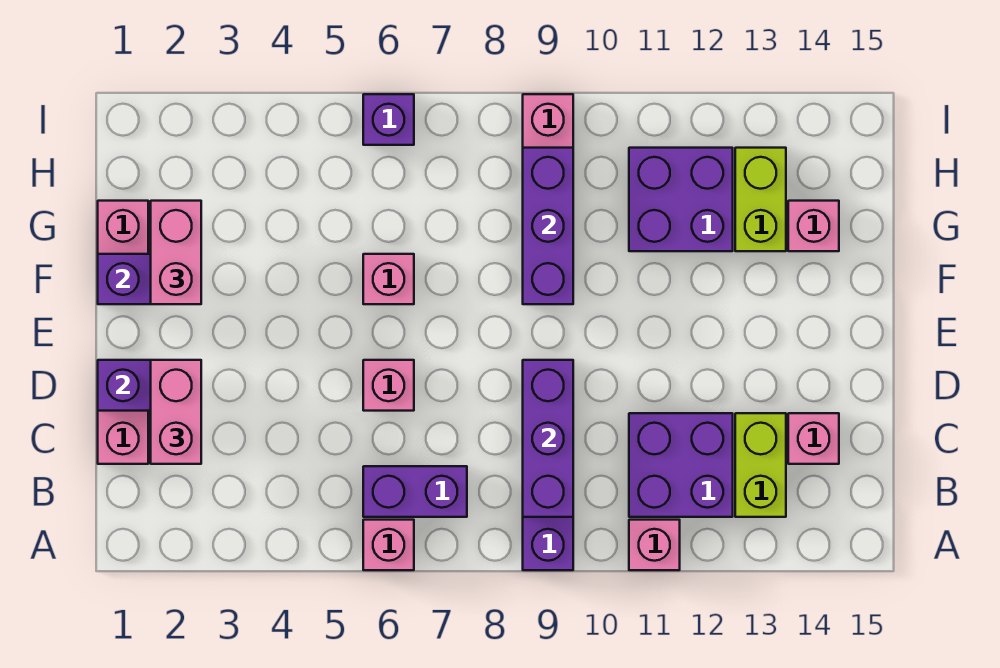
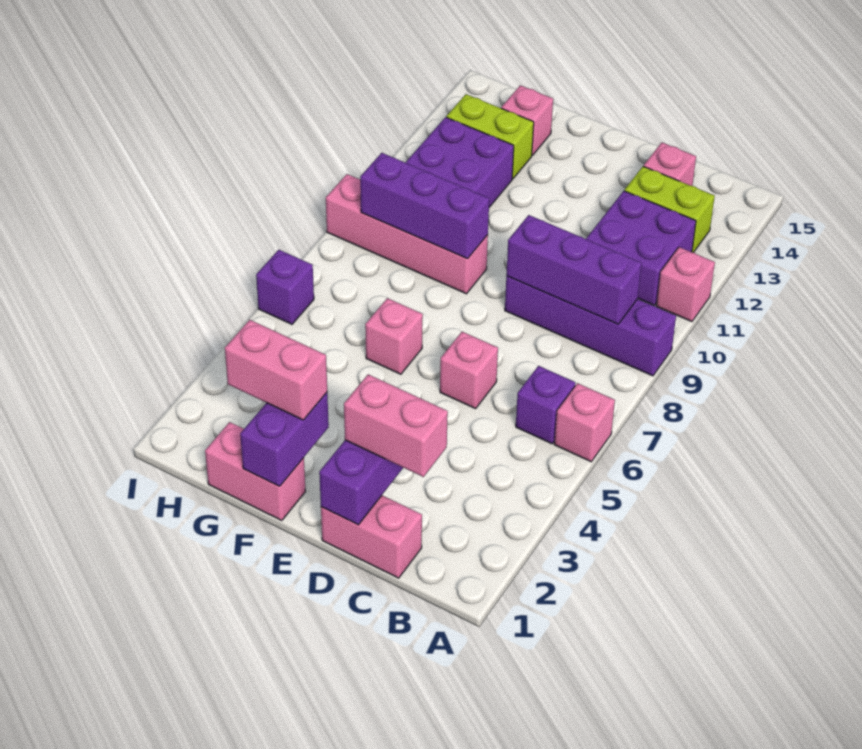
purple 1x2 brick [363,466,467,517] -> purple 1x1 brick [516,366,575,444]

